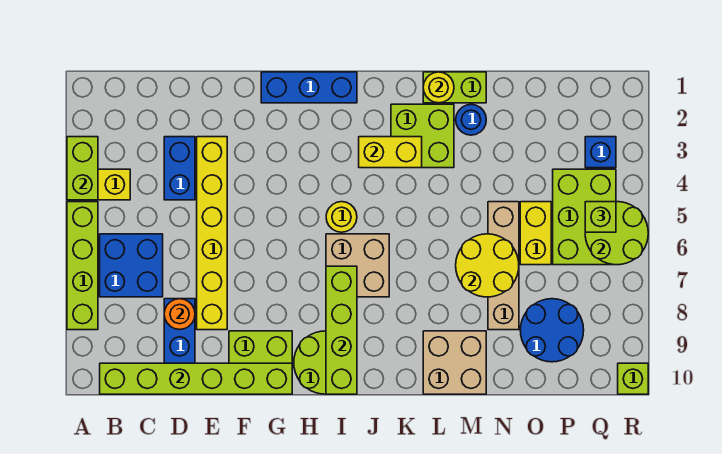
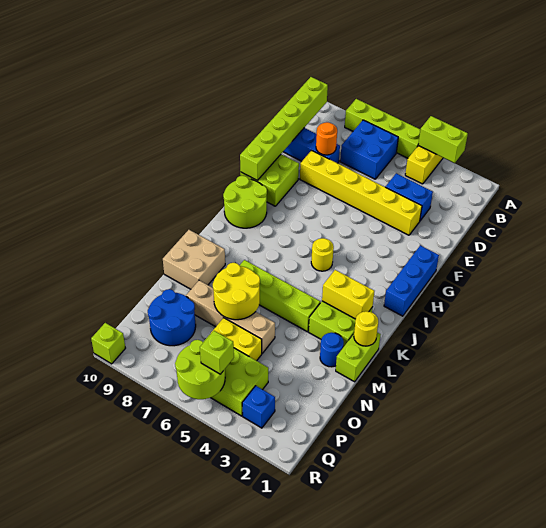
tan 2x2 brick [326,234,389,297] -> none
lime 1x4 brick [326,266,357,394] -> lime 1x4 brick moved to [240,260,320,332]
yellow 1x2 brick [359,137,422,168] -> yellow 1x2 brick turned to [322,270,374,319]

